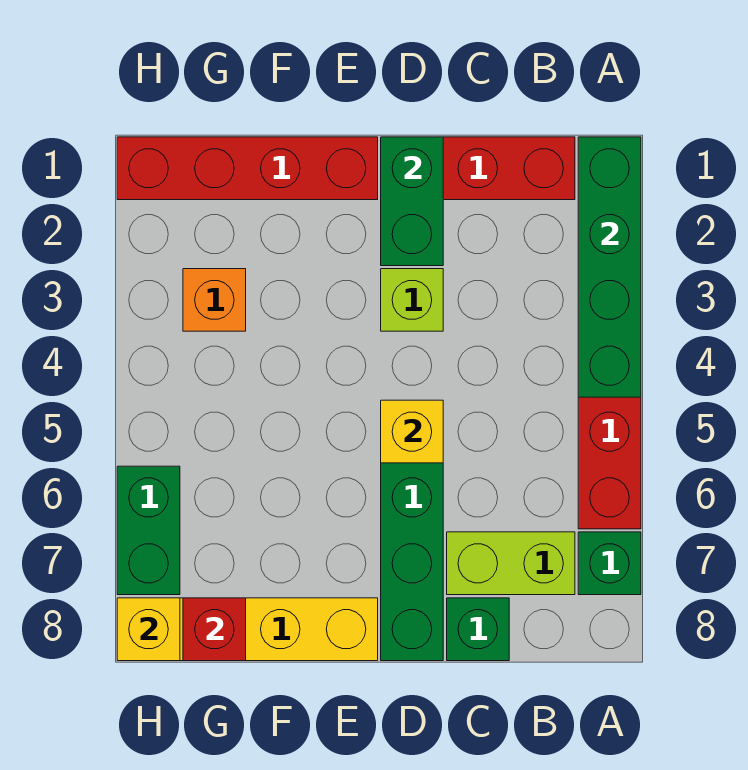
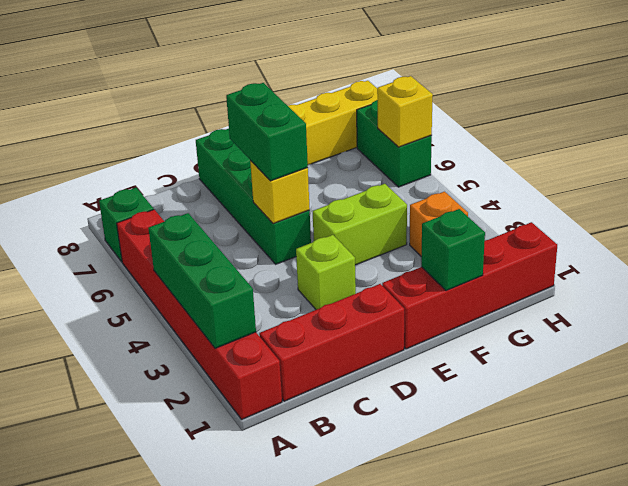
green 1x4 brick [578,137,641,397] -> green 1x3 brick [148,213,256,348]
lime 1x2 brick [447,532,575,595] -> lime 1x2 brick moved to [313,184,407,265]
green 1x1 brick [447,598,509,661] -> green 1x1 brick moved to [421,209,485,291]
green 1x2 brick [381,137,443,266] -> green 1x2 brick moved to [226,83,308,181]
red 1x1 brick [183,598,246,661] -> none
yellow 1x1 brick [117,598,180,661] -> yellow 1x1 brick moved to [377,76,433,147]

